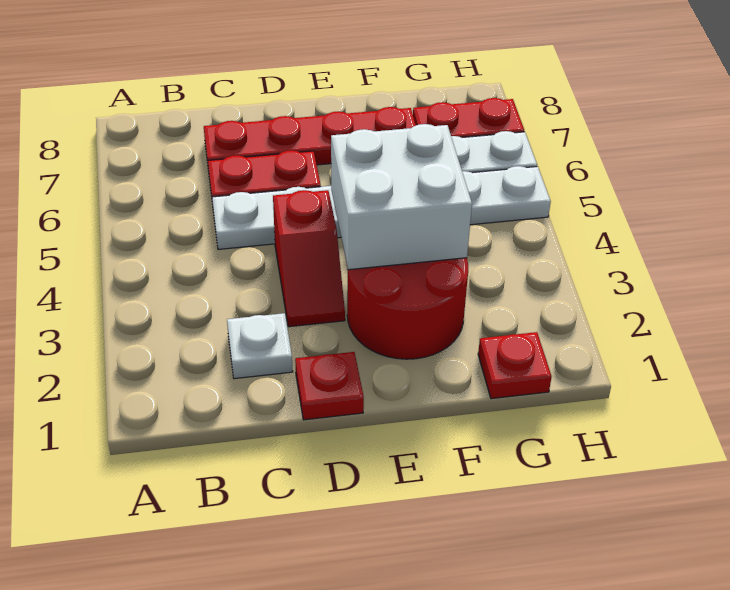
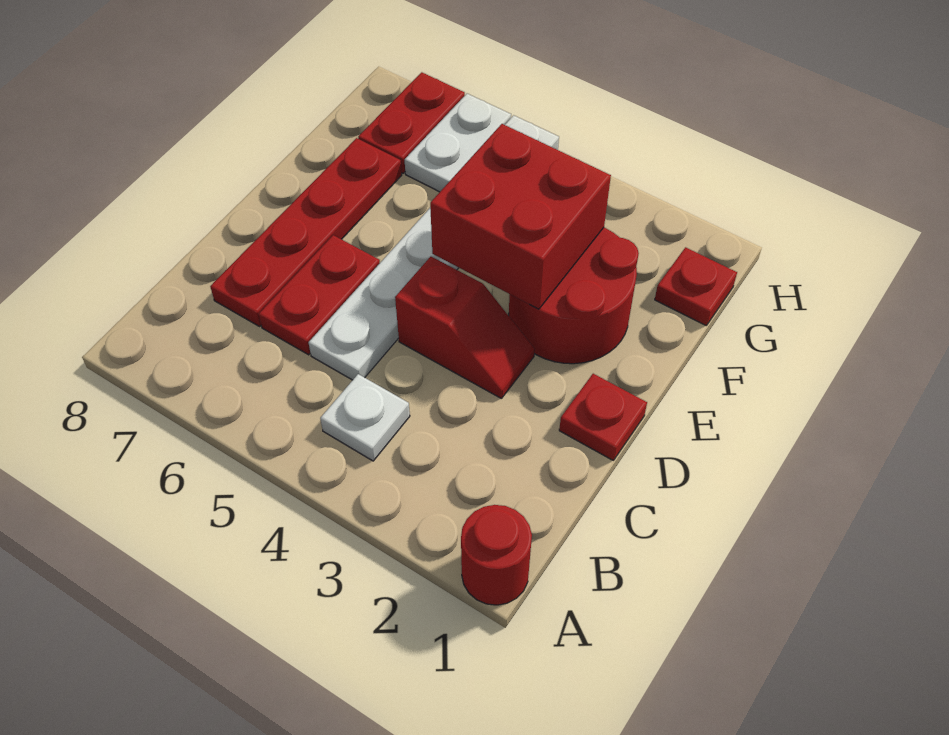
none -> red 1x1 round brick [461,505,532,605]
white 1x1 plate [227,313,293,379] -> white 1x1 plate moved to [320,374,410,461]
white 2x2 brick [331,124,472,270] -> red 2x2 brick [430,124,611,309]

